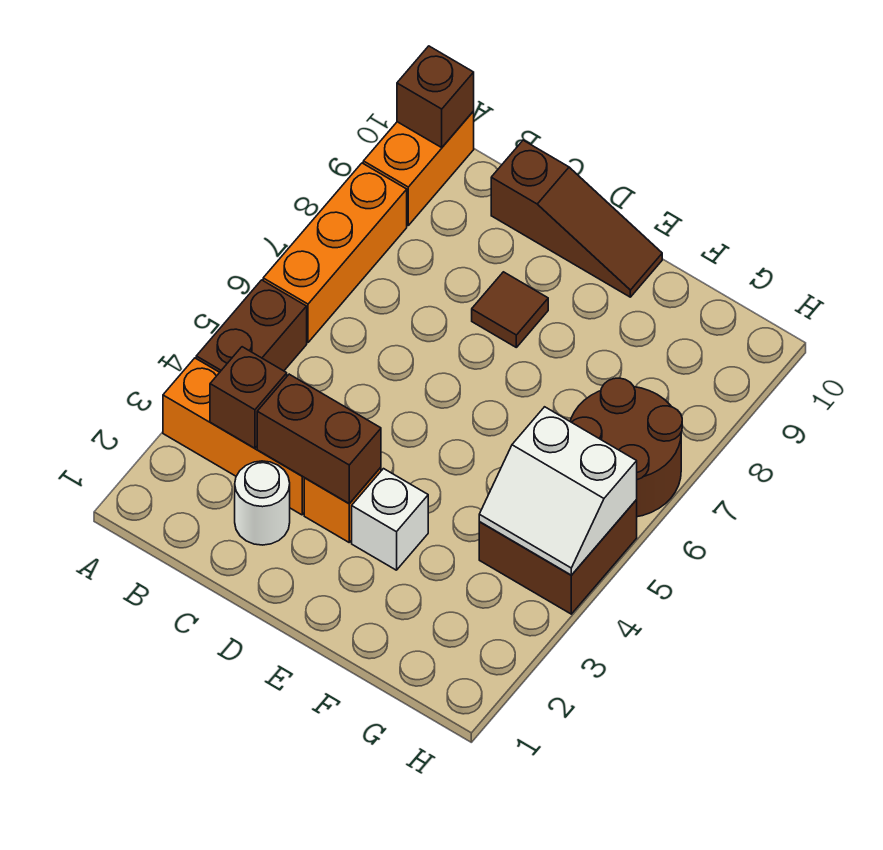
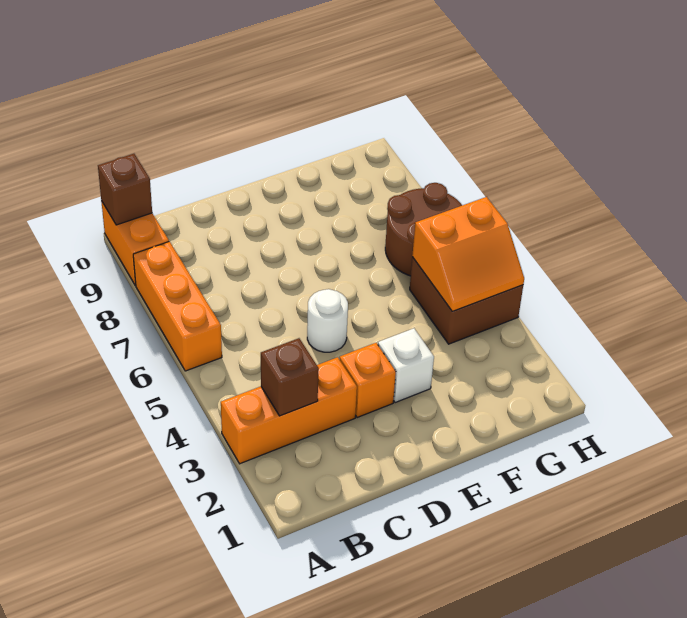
brown 1x2 brick [196,280,307,372] -> none
white 1x1 round brick [235,461,290,545] -> white 1x1 round brick moved to [307,289,348,352]
brown 1x2 brick [257,374,381,504] -> none
brown 1x3 slope [491,140,662,297] -> none
brown 1x1 tile [472,272,548,347] -> none
white 2x2 slope [479,407,637,575] -> orange 2x2 slope [412,197,524,311]

